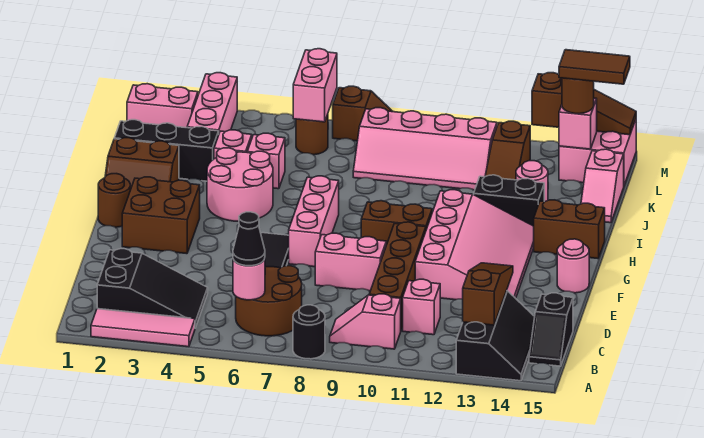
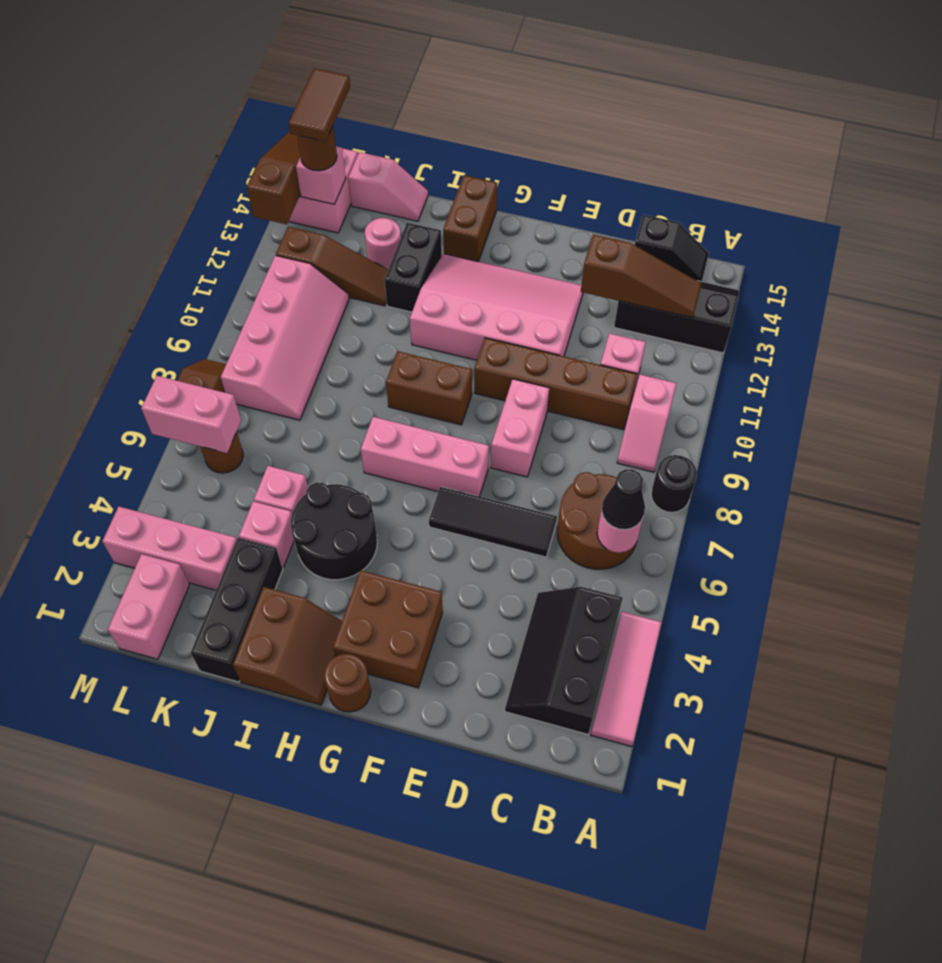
black 2x3 slope [97,249,208,328] -> black 2x3 slope turned to [505,587,623,734]
brown 1x3 slope [463,263,513,325] -> brown 1x3 slope turned to [581,235,701,318]
pink 1x1 round brick [557,239,589,293] -> none
brown 1x2 brick [361,201,432,245] -> brown 1x2 brick turned to [386,351,472,425]
pink 2x2 round brick [207,148,273,222] -> black 2x2 round brick [291,483,377,580]

